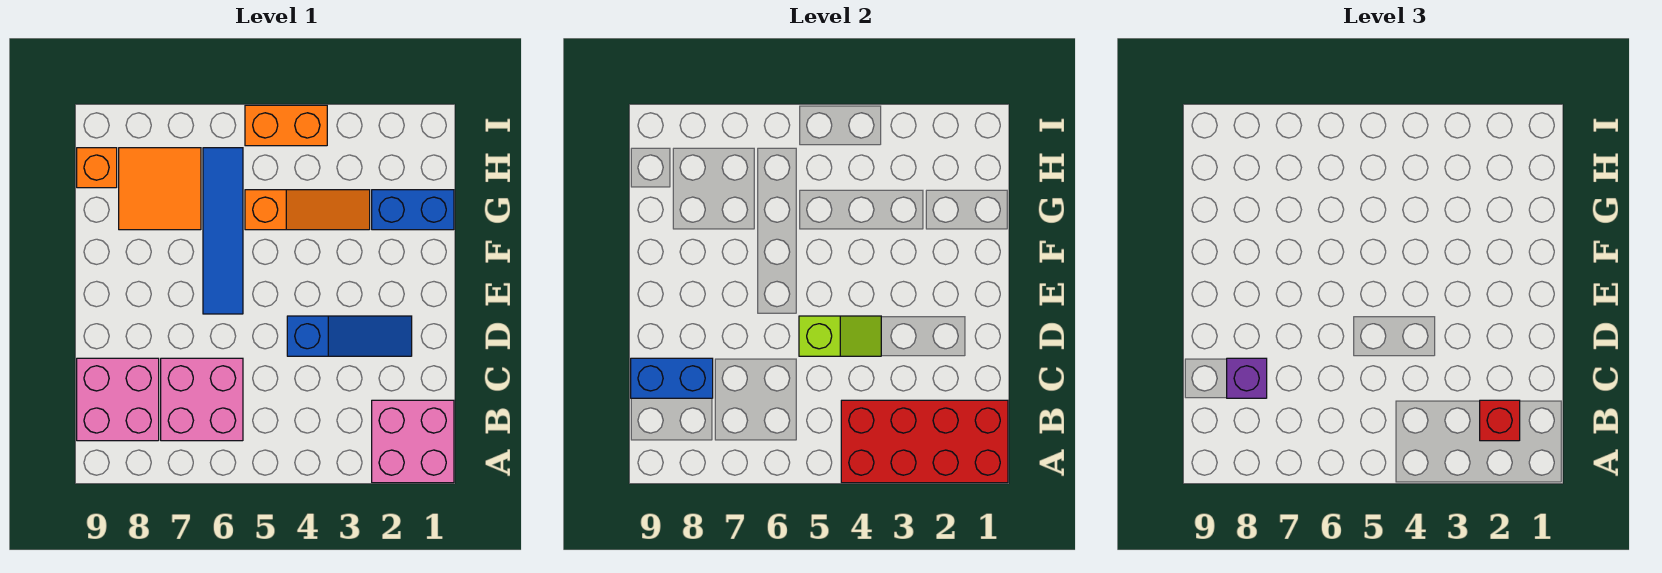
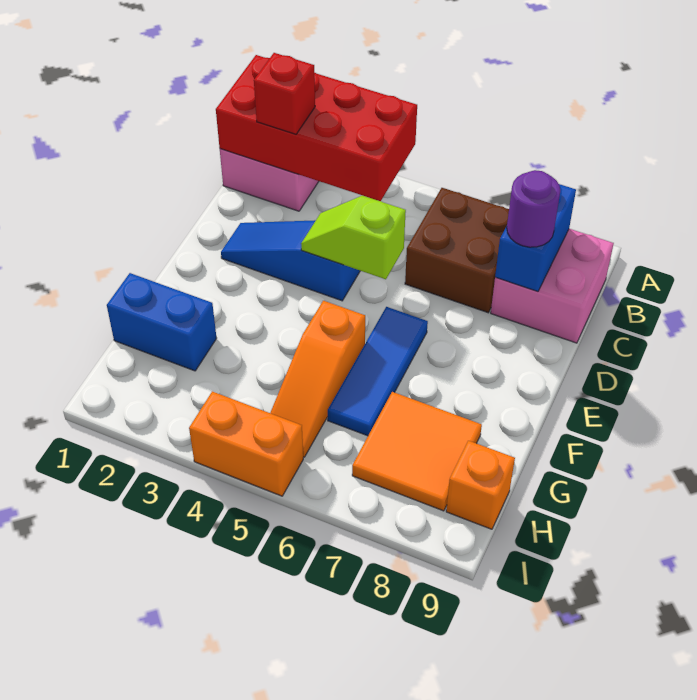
pink 2x2 brick [161,358,243,441] -> brown 2x2 brick [405,188,509,313]
blue 1x2 brick [631,358,713,398] -> blue 1x2 brick turned to [495,184,576,291]
purple 1x1 brick [1227,358,1267,398] -> purple 1x1 round brick [507,170,560,247]
blue 1x4 tile [203,148,243,314] -> blue 1x3 tile [328,307,428,436]
orange 1x3 slope [245,190,370,230] -> orange 1x3 slope turned to [270,301,365,457]

